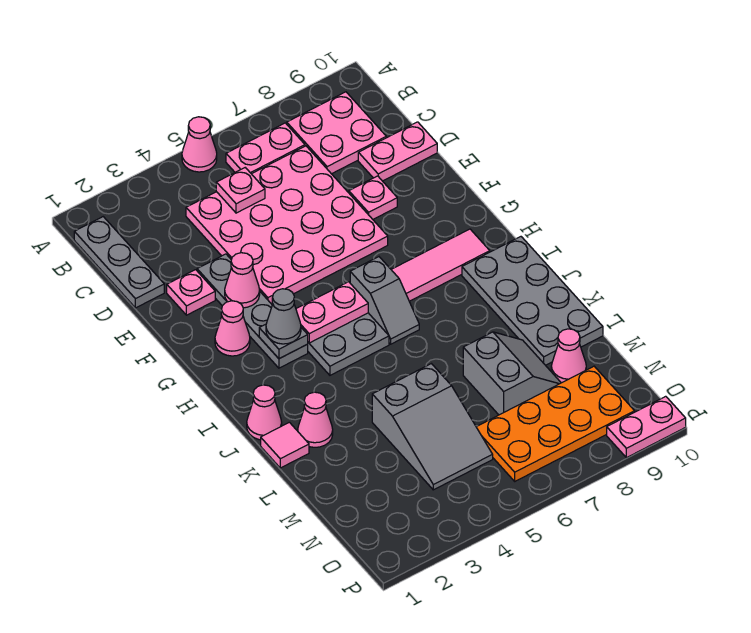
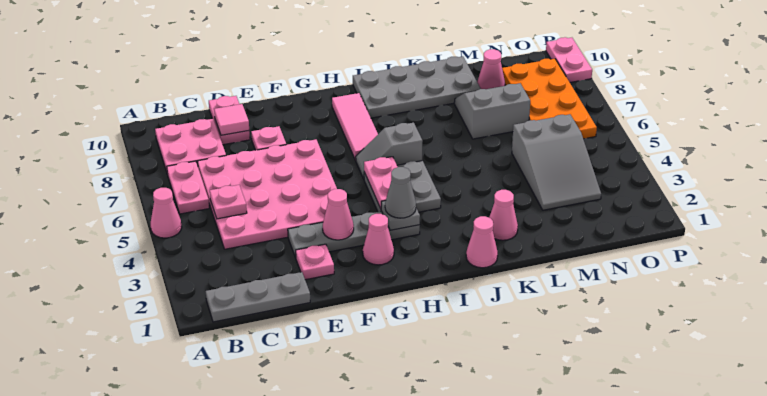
grey 1x2 slope [350,257,419,344] -> grey 1x2 slope turned to [356,123,423,179]
pink 1x1 tile [261,422,309,468] -> pink 1x1 tile moved to [214,104,249,135]
grey 2x3 slope [372,364,493,490] -> grey 2x3 slope turned to [512,114,601,210]

